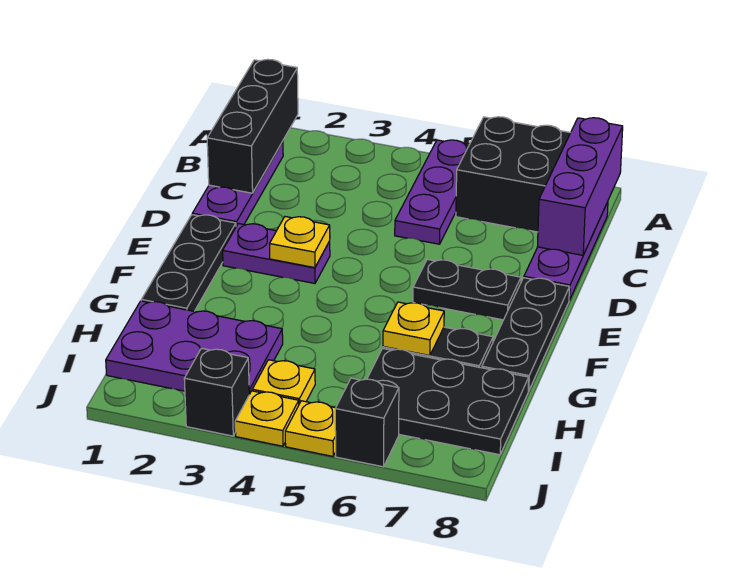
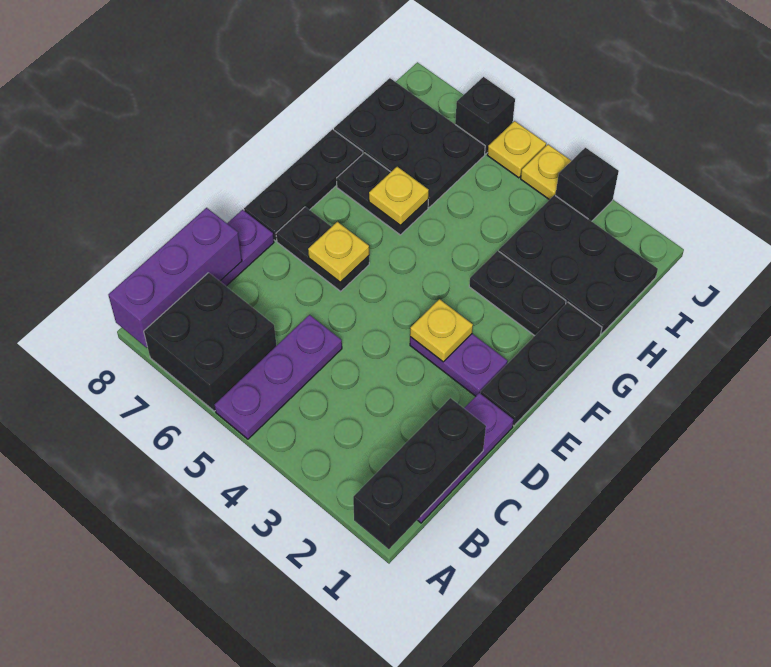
none -> black 1x2 plate [469,251,566,336]
purple 2x3 plate [106,301,283,394] -> black 2x3 plate [499,195,658,334]
yellow 1x1 plate [252,360,315,404] -> yellow 1x1 plate moved to [308,222,369,282]

